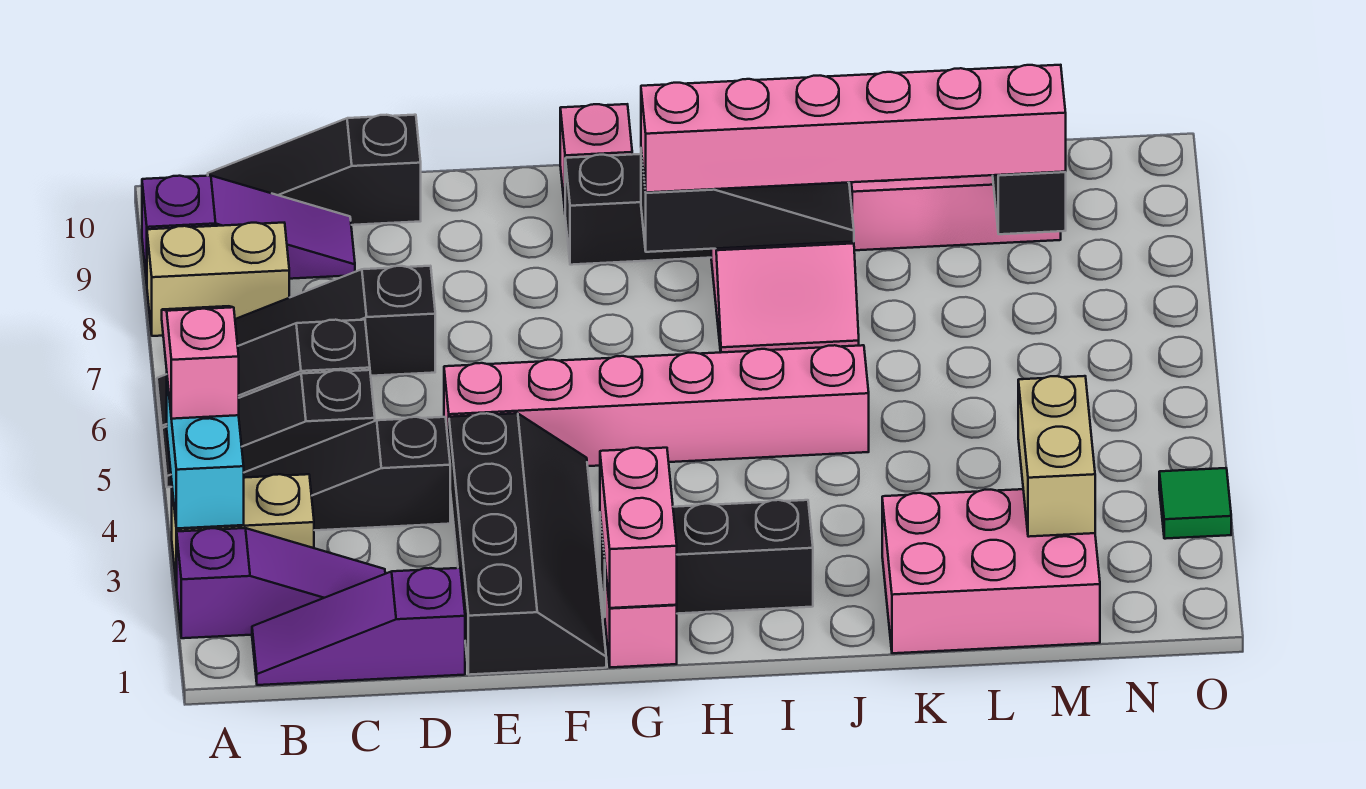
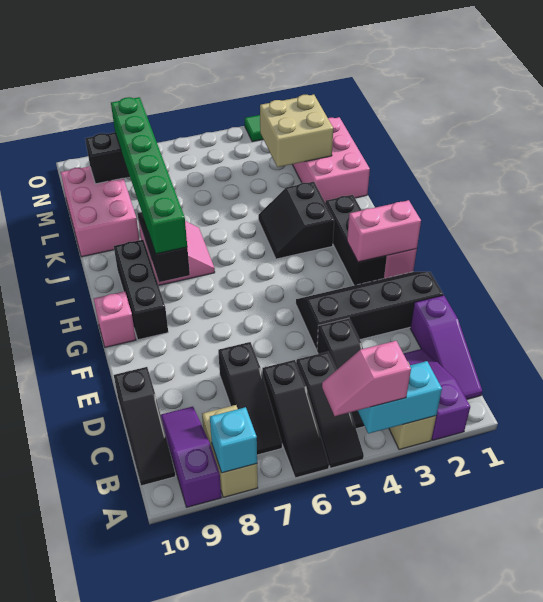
none -> cyan 1x1 brick [210,407,257,473]
pink 1x6 brick [444,345,869,466] -> none
pink 1x6 brick [641,65,1066,193] -> green 1x6 brick [111,97,187,254]
none -> black 2x2 slope [258,182,334,259]
tan 1x2 brick [1018,376,1095,537] -> tan 2x2 brick [260,95,333,167]

